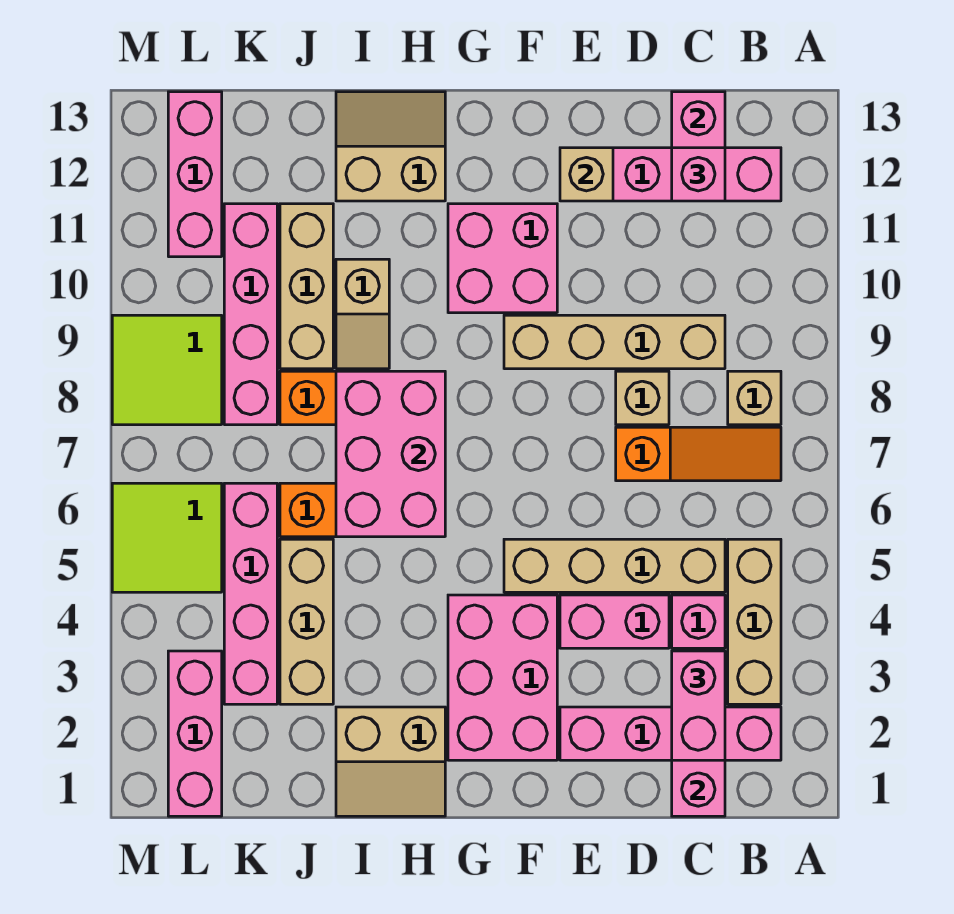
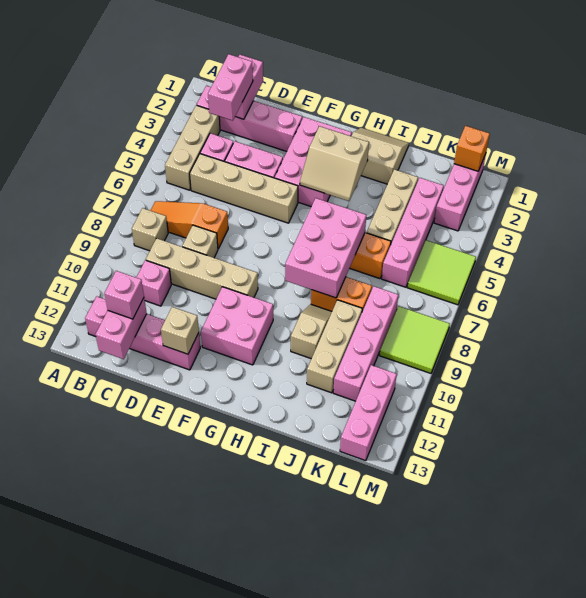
none -> pink 1x1 brick [136,260,171,306]
tan 2x2 slope [336,92,445,201] -> tan 2x2 slope moved to [300,126,369,201]
none -> orange 1x1 brick [454,126,490,171]

